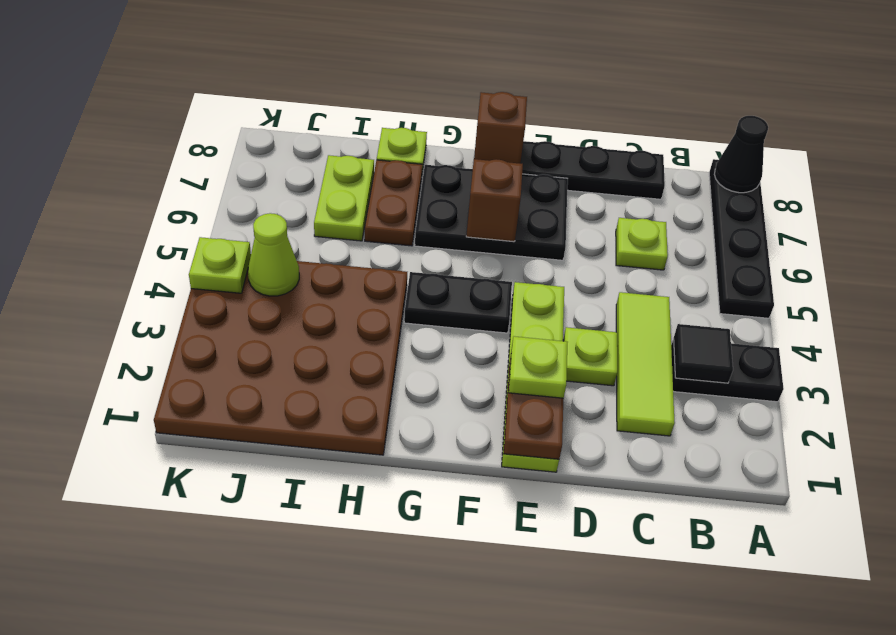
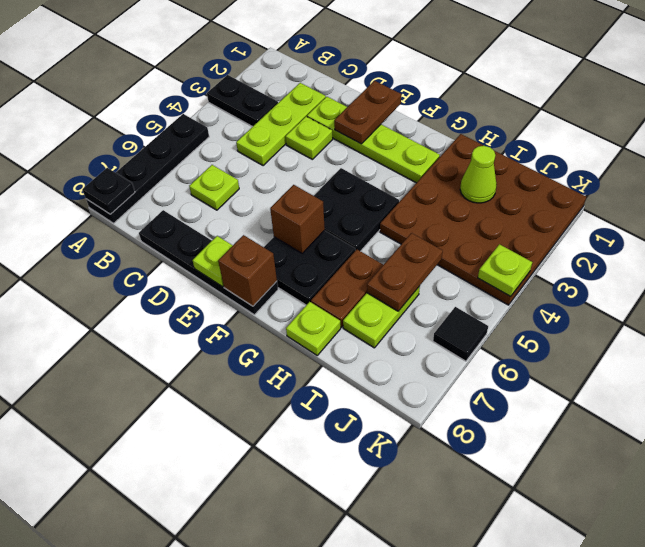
black 1x1 cone [714,116,768,193] -> black 1x1 plate [82,168,135,214]
black 1x1 tile [674,324,733,383] -> black 1x1 tile moved to [433,307,488,361]
lime 1x3 tile [616,292,675,436] -> lime 1x3 plate [236,83,326,166]
lime 1x4 plate [502,282,564,472] -> lime 1x4 plate turned to [307,97,440,183]
lime 1x1 plate [509,336,568,398] -> lime 1x1 plate moved to [193,236,233,287]
black 2x3 plate [415,165,568,260] -> black 2x2 plate [264,230,355,305]
black 1x2 plate [404,272,512,333] -> black 2x2 plate [314,168,399,251]
none -> brown 1x2 plate [367,233,443,311]
lime 1x1 cone [248,213,299,296] -> lime 1x1 cone moved to [460,146,497,203]

